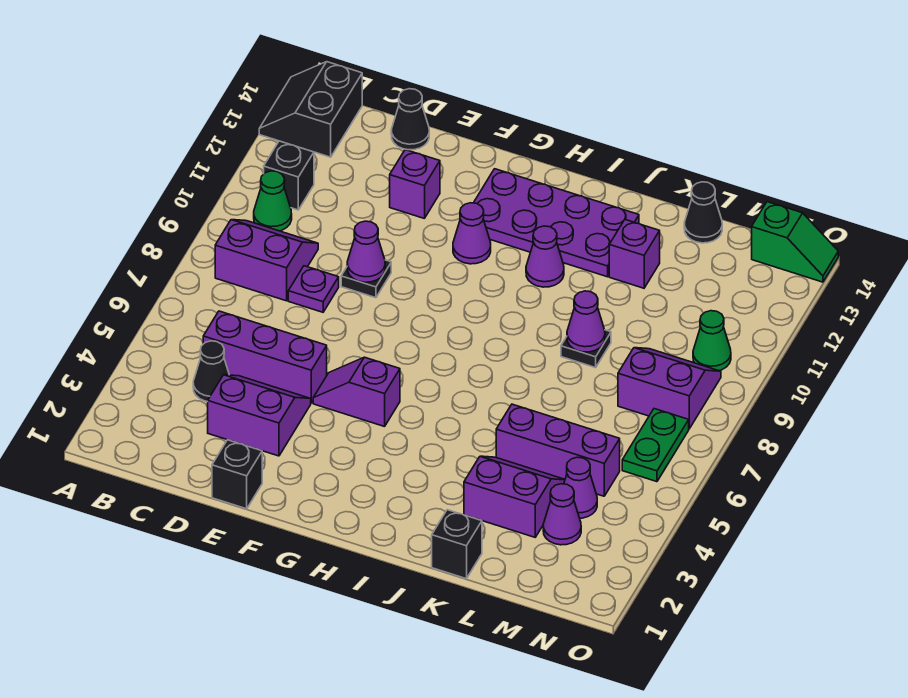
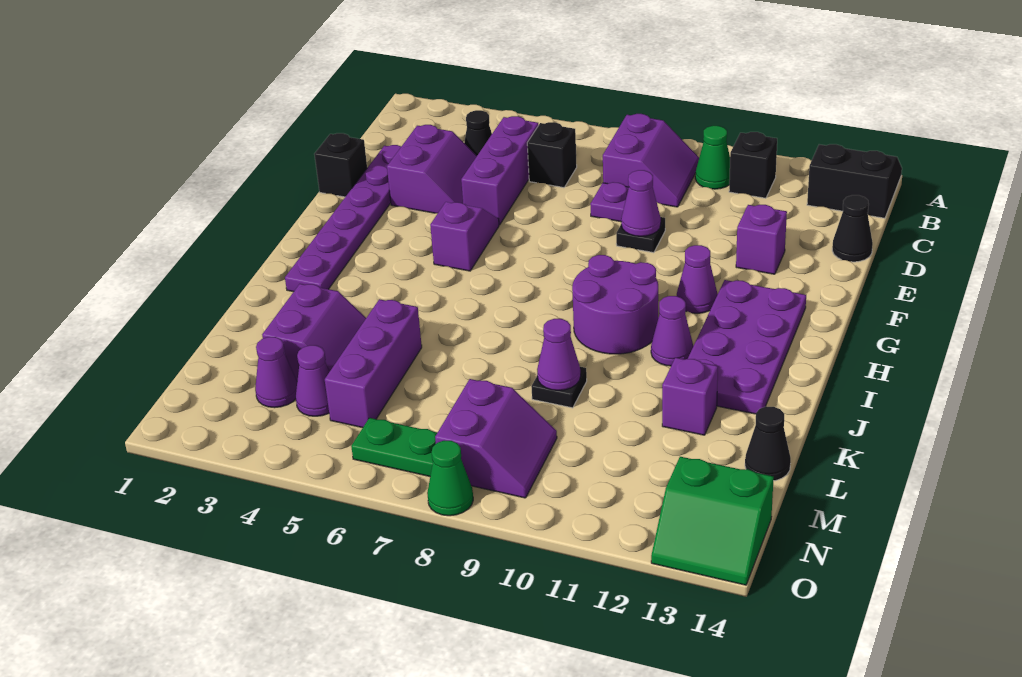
none -> purple 1x6 plate [285,145,401,292]
none -> purple 2x2 round brick [572,255,658,354]
black 1x1 brick [432,510,482,579] -> black 1x1 brick moved to [527,122,577,188]
green 1x1 cone [693,311,731,371] -> green 1x1 cone moved to [427,441,473,516]
green 1x2 slope [752,202,838,282] -> green 2x2 slope [651,457,774,585]

